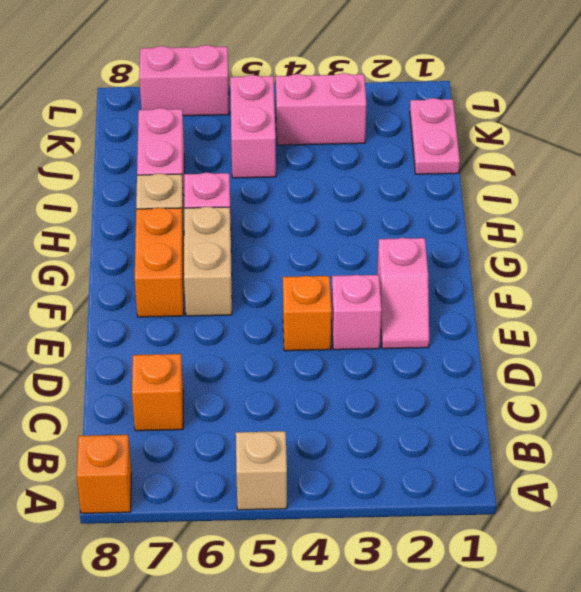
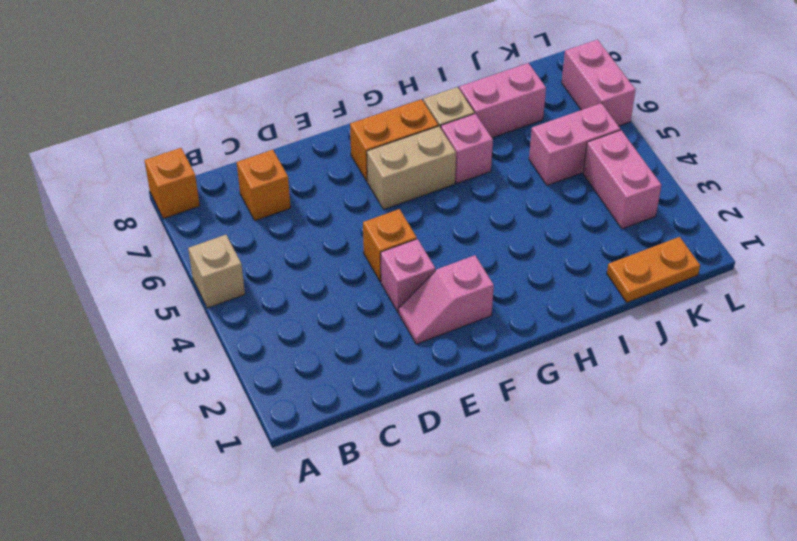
pink 1x2 plate [410,98,460,174] -> orange 1x2 plate [607,237,700,302]

